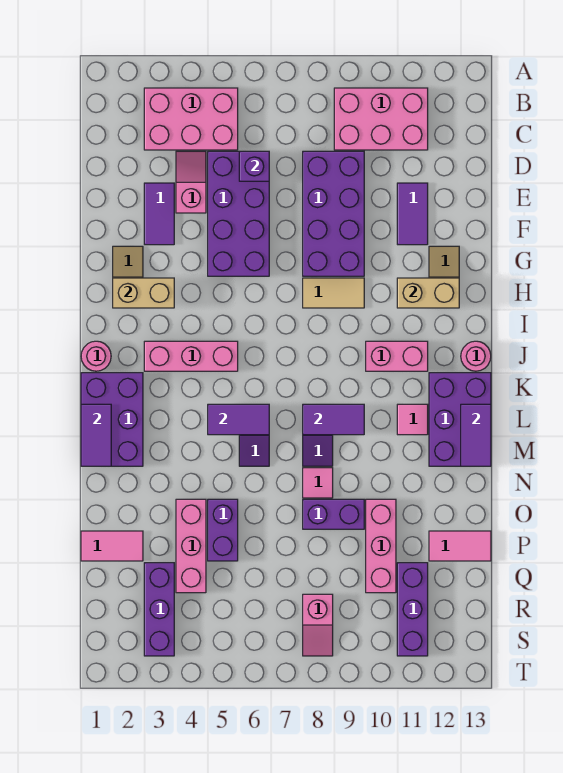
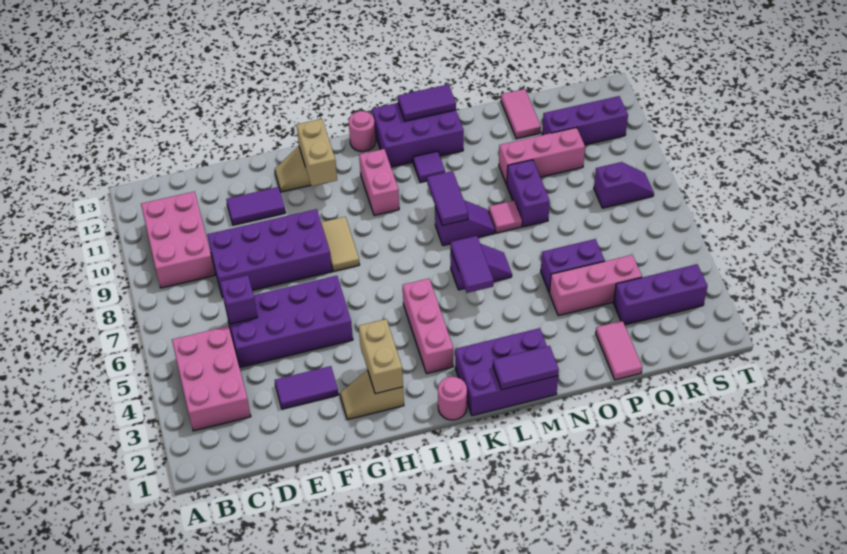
pink 1x2 slope [176,151,206,213] -> none
pink 1x1 tile [397,404,428,435] -> purple 1x1 tile [413,151,445,183]
pink 1x2 slope [303,594,333,656] -> purple 1x2 slope [594,162,654,208]

